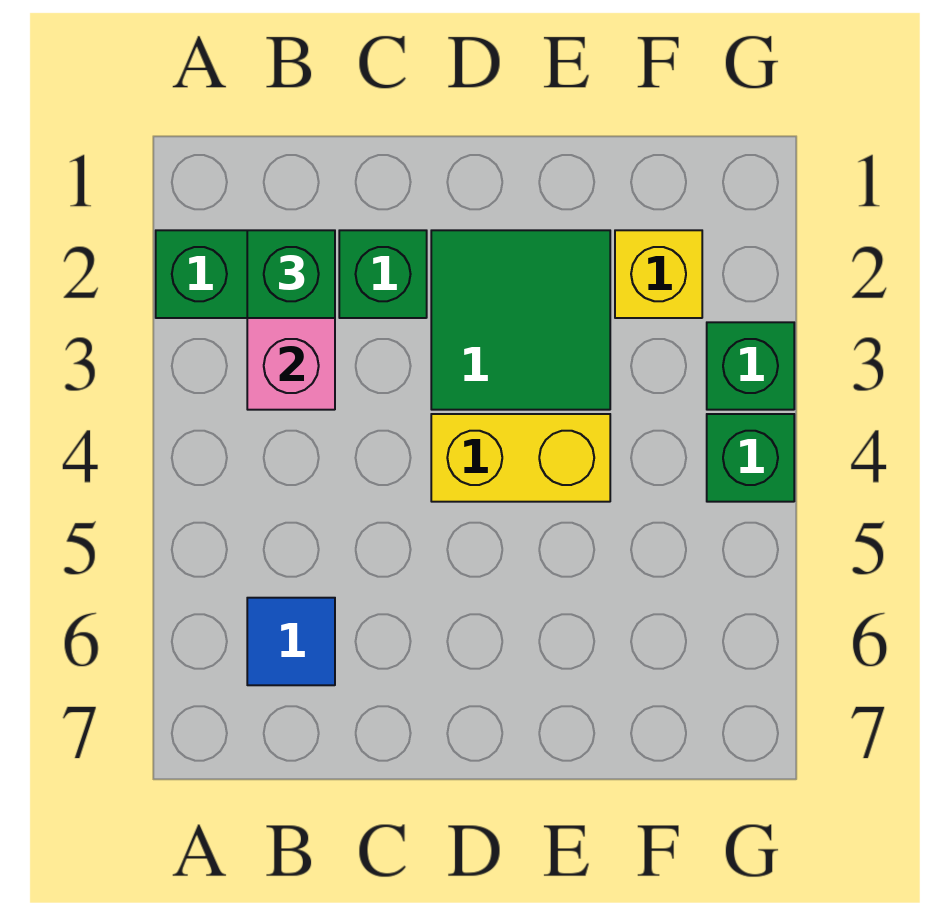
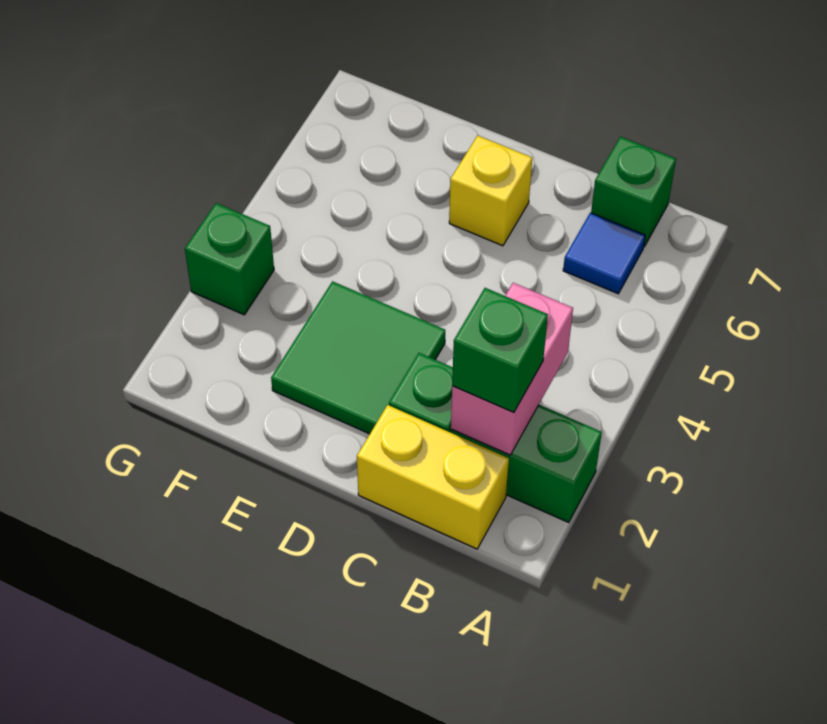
yellow 1x2 brick [431,414,610,502] -> yellow 1x2 brick moved to [357,405,509,549]
yellow 1x1 brick [615,230,702,318] -> yellow 1x1 brick moved to [449,136,532,246]
green 1x1 brick [707,414,794,502] -> green 1x1 brick moved to [591,137,676,247]

